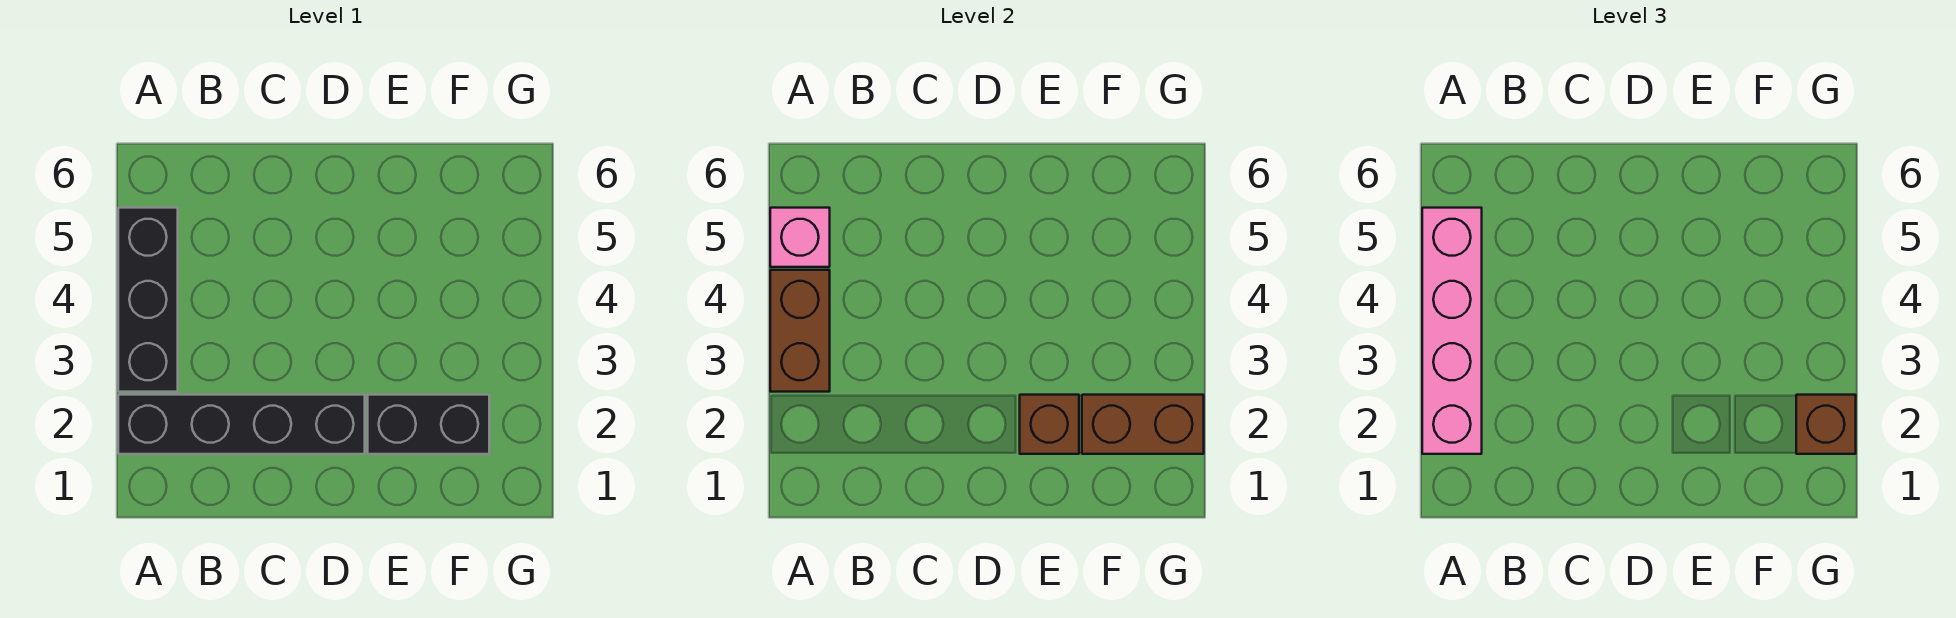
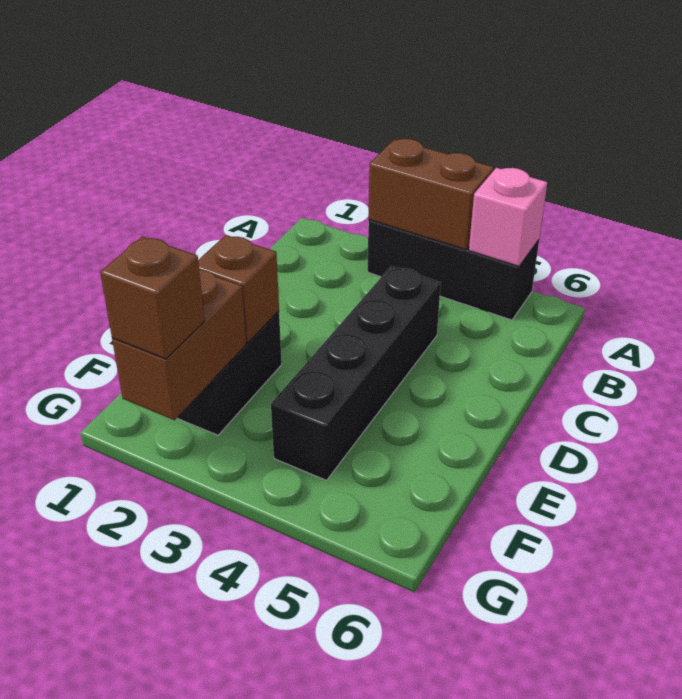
black 1x4 brick [118,395,365,454] -> black 1x4 brick moved to [271,266,441,480]
pink 1x4 brick [1422,208,1482,454] -> none

